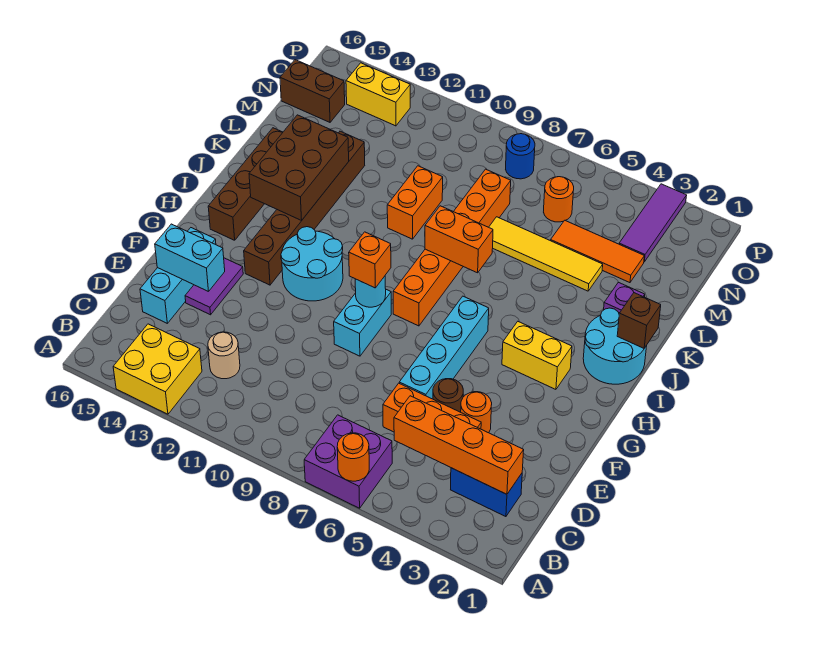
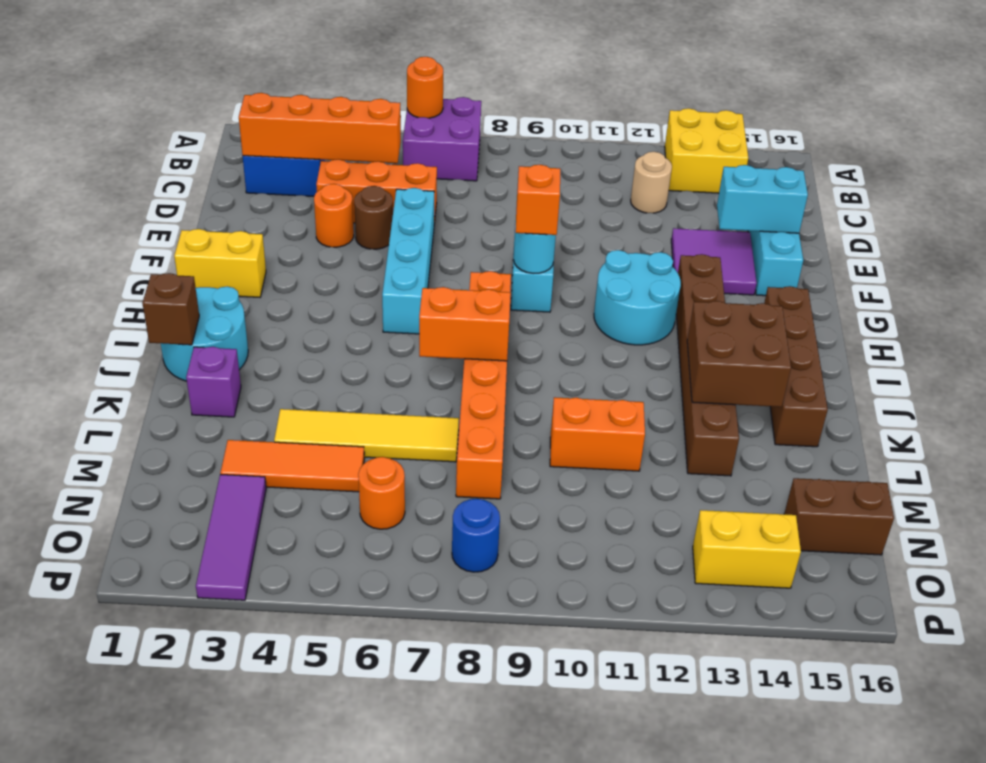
purple 1x2 tile [185,258,243,315] -> purple 2x2 tile [671,228,757,295]
yellow 1x2 brick [502,322,572,389] -> yellow 1x2 brick moved to [174,229,266,297]
brown 2x3 brick [249,115,349,220] -> brown 2x2 brick [687,301,791,407]
orange 1x2 brick [387,166,443,239] -> orange 1x2 brick turned to [550,397,645,471]

